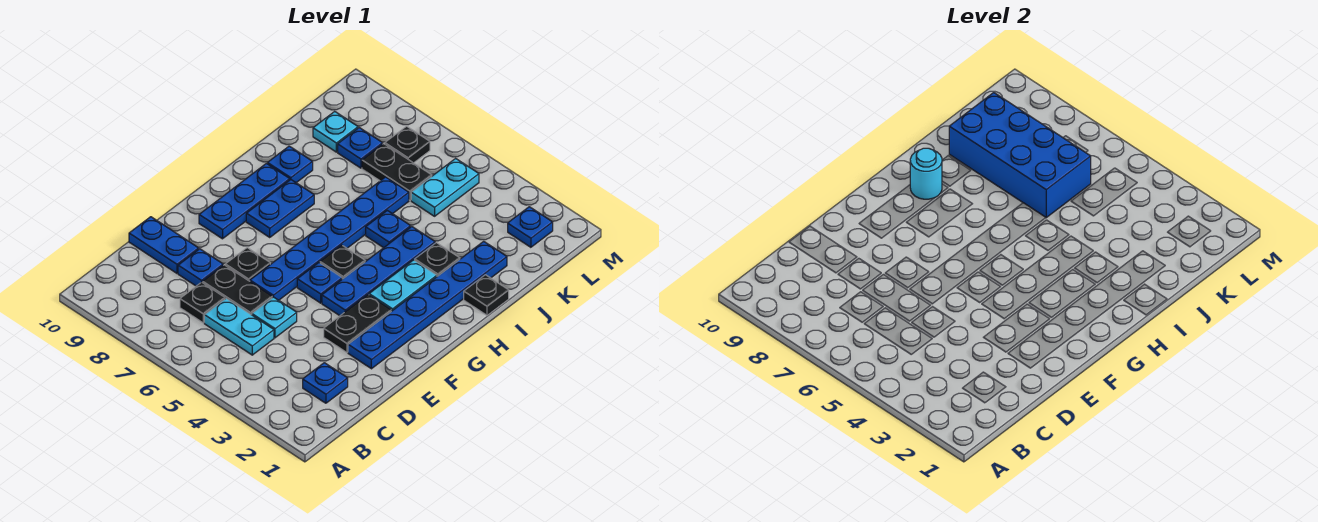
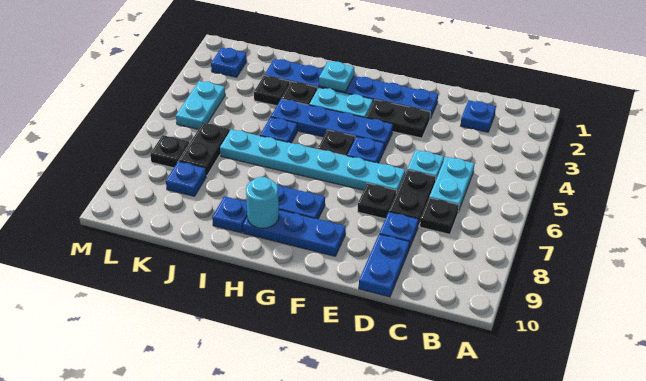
blue 1x6 plate [250,177,409,300] -> cyan 1x6 plate [220,129,405,193]
black 1x1 plate [464,275,509,315] -> black 1x1 plate moved to [254,76,290,106]
blue 2x4 brick [949,93,1091,218] -> none
cyan 1x2 plate [411,158,479,216] -> cyan 1x2 plate turned to [176,81,225,129]
cyan 1x1 plate [313,111,358,152] -> cyan 1x1 plate moved to [319,61,354,92]

